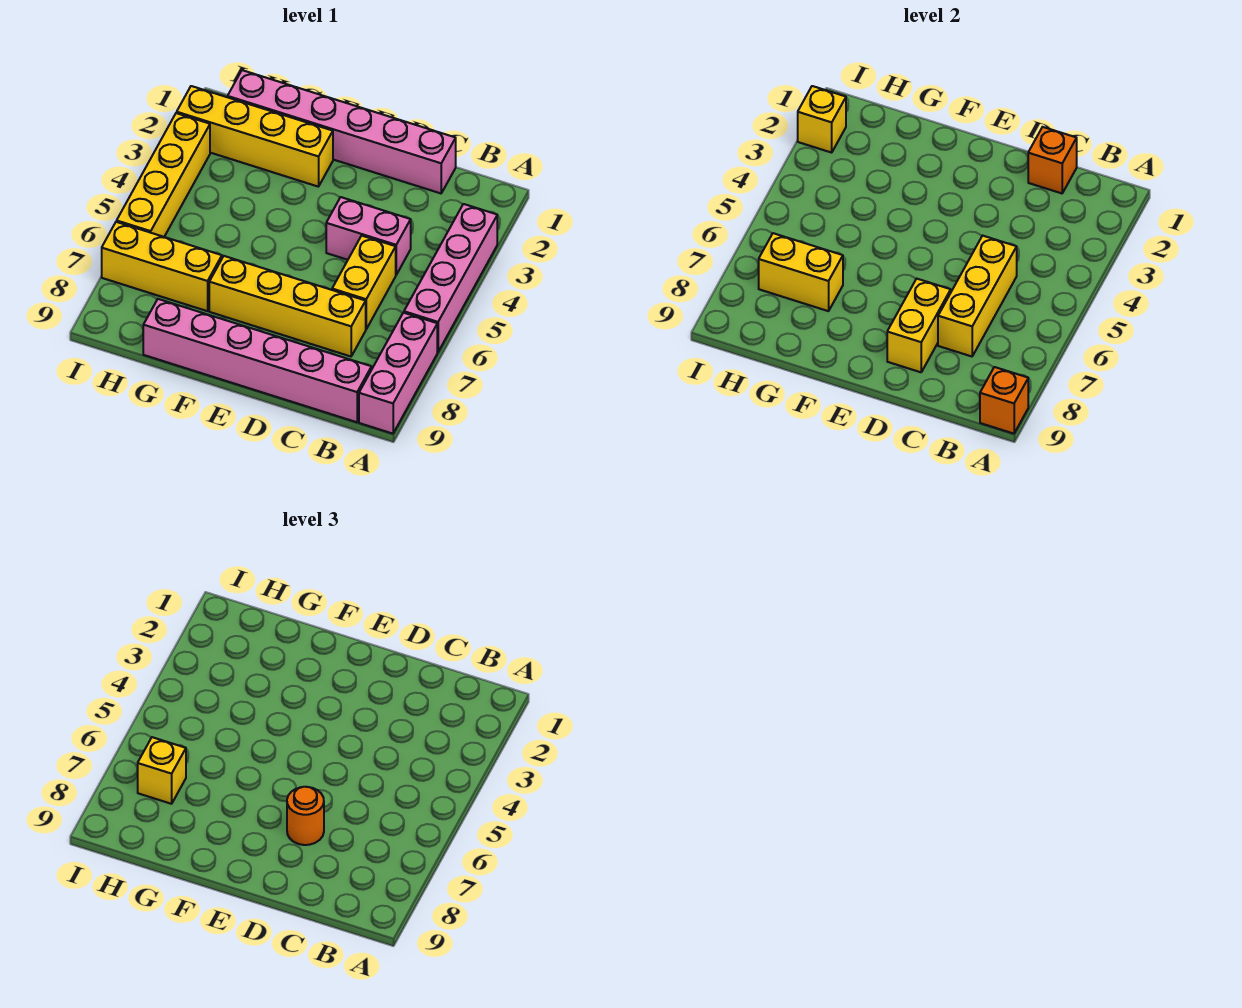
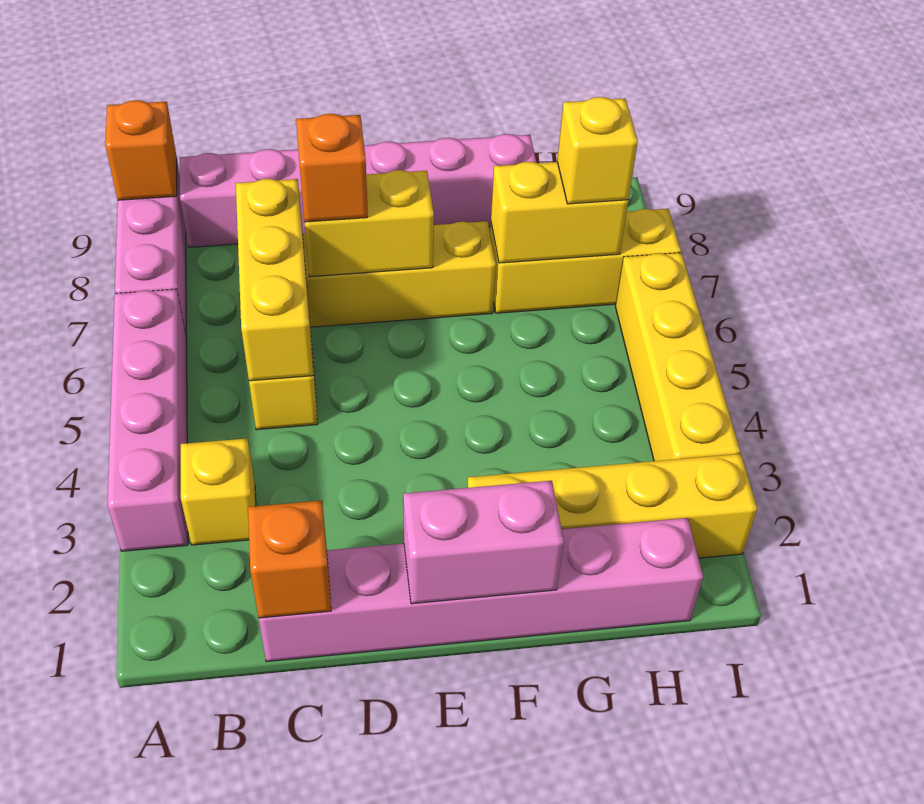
pink 1x2 brick [326,197,411,275] -> pink 1x2 brick moved to [403,481,564,604]
yellow 1x2 brick [887,279,951,372] -> yellow 1x2 brick turned to [304,170,434,277]
orange 1x1 round brick [287,787,324,845] -> orange 1x1 brick [296,114,368,222]
yellow 1x1 brick [798,86,846,153] -> yellow 1x1 brick moved to [181,438,256,545]

